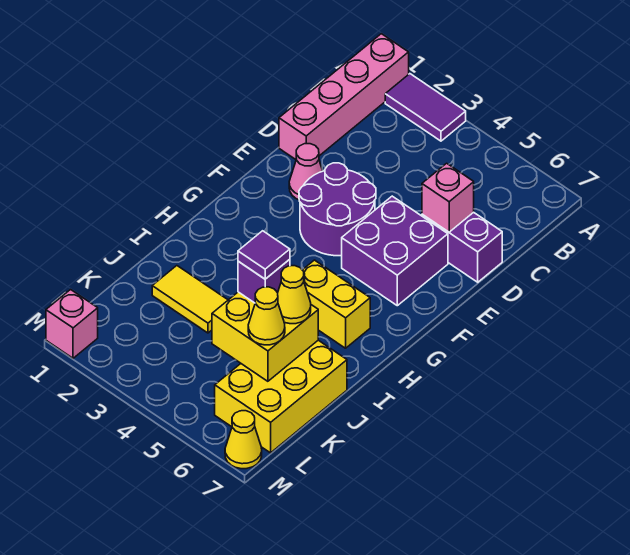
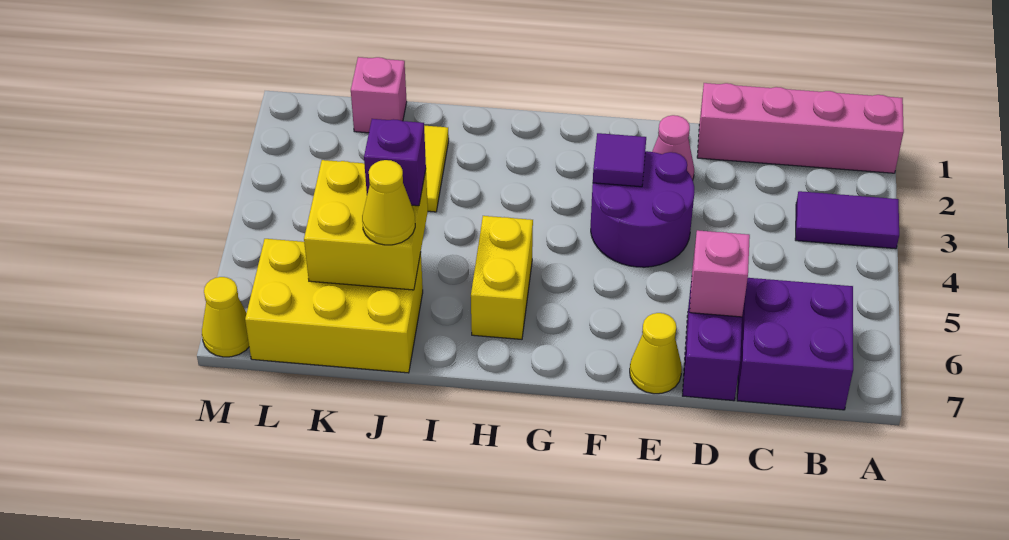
purple 1x2 tile [385,74,466,141] -> purple 1x2 tile turned to [795,191,899,249]
purple 2x2 brick [342,196,448,306] -> purple 2x2 brick moved to [737,278,853,410]
purple 1x1 tile [238,231,290,279] -> purple 1x1 tile moved to [593,133,646,187]
yellow 1x1 cone [248,287,285,345] -> yellow 1x1 cone moved to [630,313,682,394]
pink 1x1 brick [46,290,98,358] -> pink 1x1 brick moved to [351,57,407,133]

